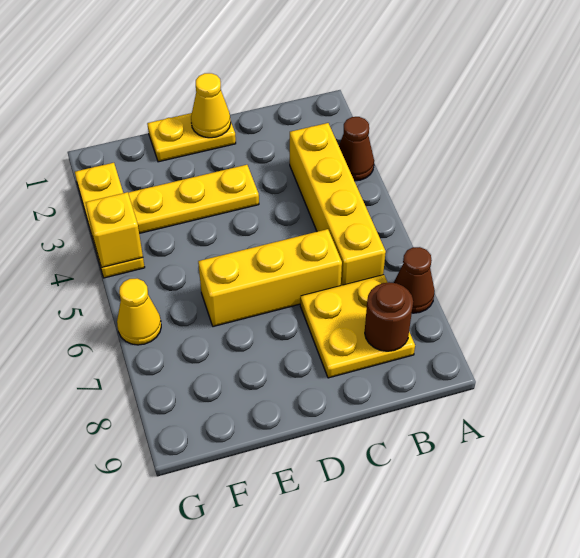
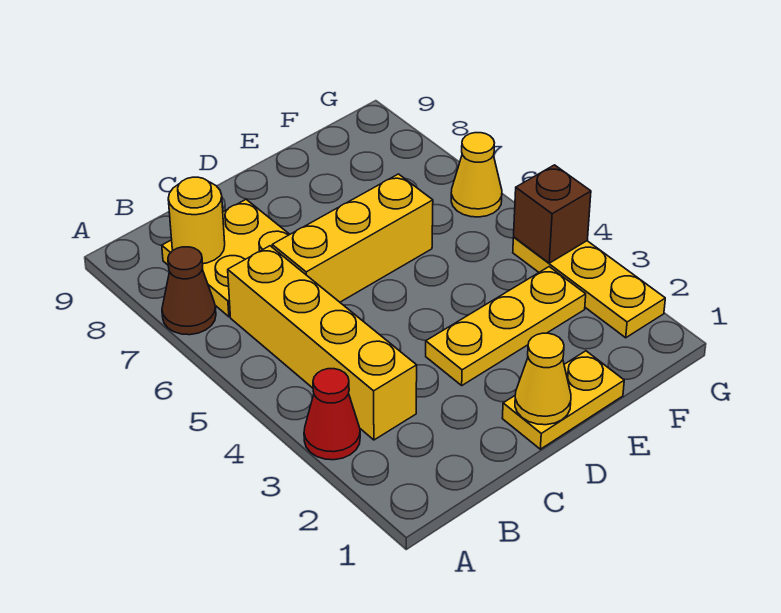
brown 1x1 cone [339,117,374,181] -> red 1x1 cone [304,369,360,460]
brown 1x1 round brick [365,282,413,351] -> yellow 1x1 round brick [168,177,225,264]
yellow 1x1 brick [86,192,143,268] -> brown 1x1 brick [514,165,591,263]

